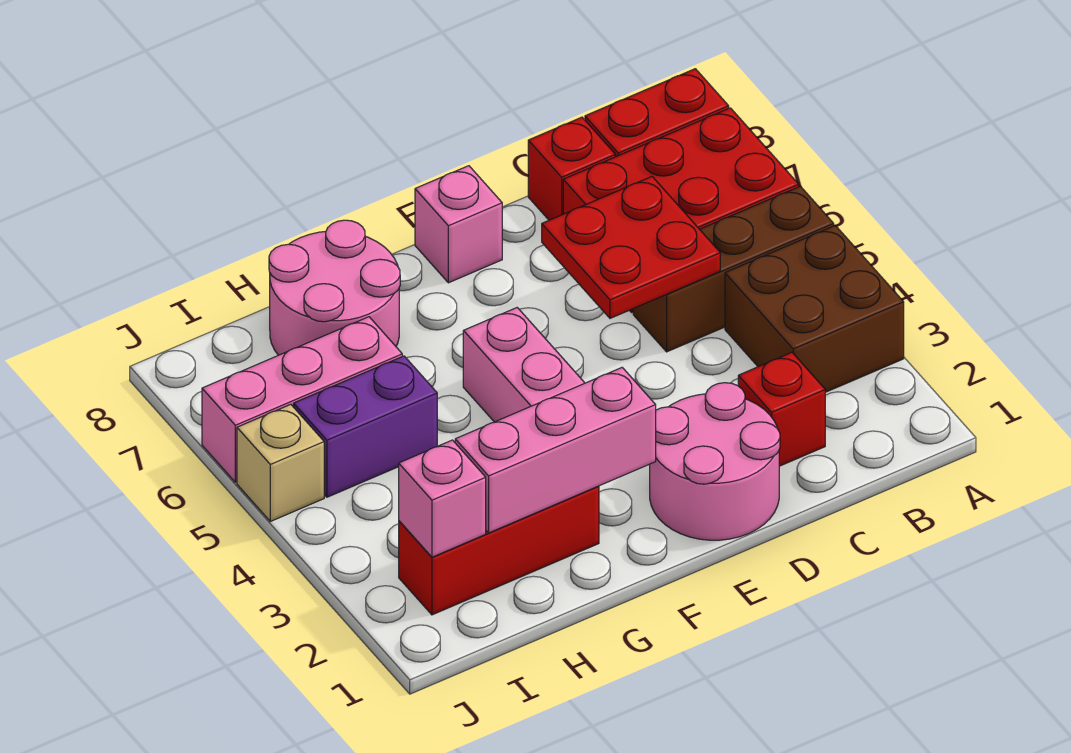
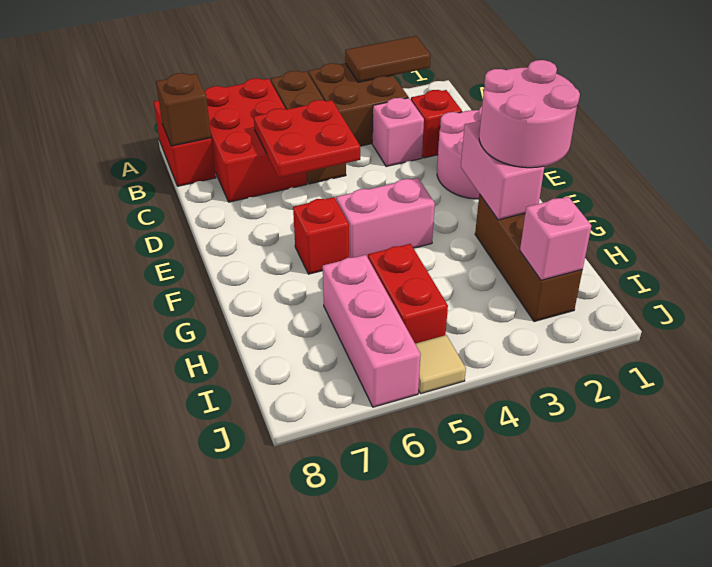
none -> brown 1x2 tile [345,36,431,82]
none -> brown 1x1 brick [156,73,211,146]
red 1x1 brick [528,117,615,220] -> red 1x1 brick moved to [293,197,349,274]
pink 1x1 brick [415,166,502,283] -> pink 1x1 brick moved to [372,98,424,167]
pink 1x3 brick [455,368,656,533] -> pink 1x2 brick [461,121,544,220]
red 1x3 brick [399,486,599,615] -> brown 1x3 brick [475,194,582,322]
pink 2x2 round brick [269,220,400,355] -> pink 2x2 round brick moved to [479,60,580,168]
purple 1x2 brick [294,356,437,497] -> red 1x2 brick [368,244,448,343]
tan 1x1 brick [237,404,324,521] -> tan 1x1 tile [415,335,466,394]

